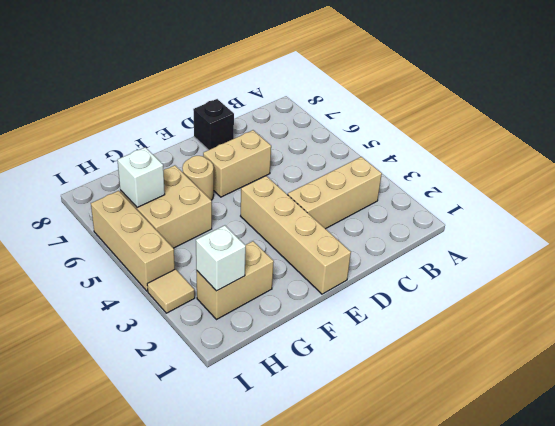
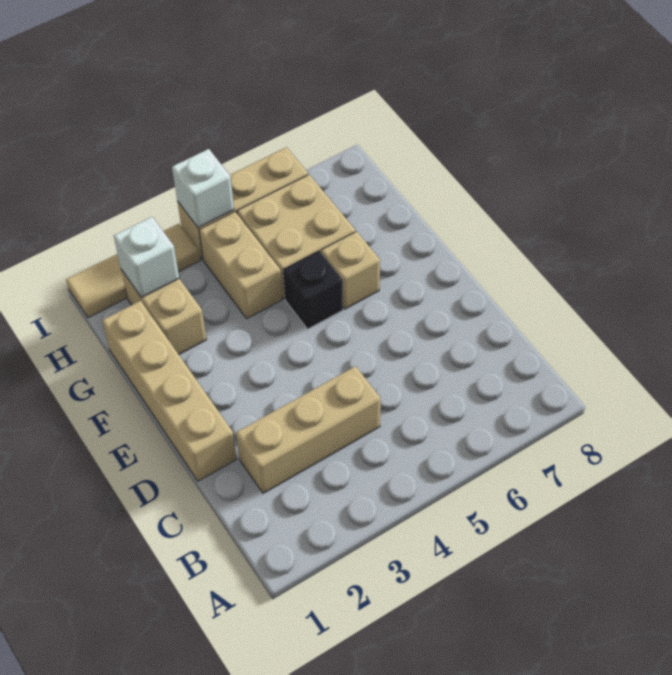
tan 1x3 brick [288,157,382,229] -> tan 1x3 brick turned to [236,366,381,493]
tan 1x2 brick [203,130,271,197] -> tan 1x2 brick moved to [199,212,282,318]
black 1x1 brick [193,99,234,150] -> black 1x1 brick moved to [283,251,343,329]
tan 1x4 brick [241,176,351,294] -> tan 1x4 brick turned to [102,301,237,481]
tan 1x1 round brick [182,156,214,200] -> tan 1x1 brick [321,231,380,309]
white 1x1 brick [118,147,165,208] -> white 1x1 brick moved to [172,149,234,228]
tan 1x1 tile [147,269,195,313] -> tan 1x3 tile [66,224,201,318]

